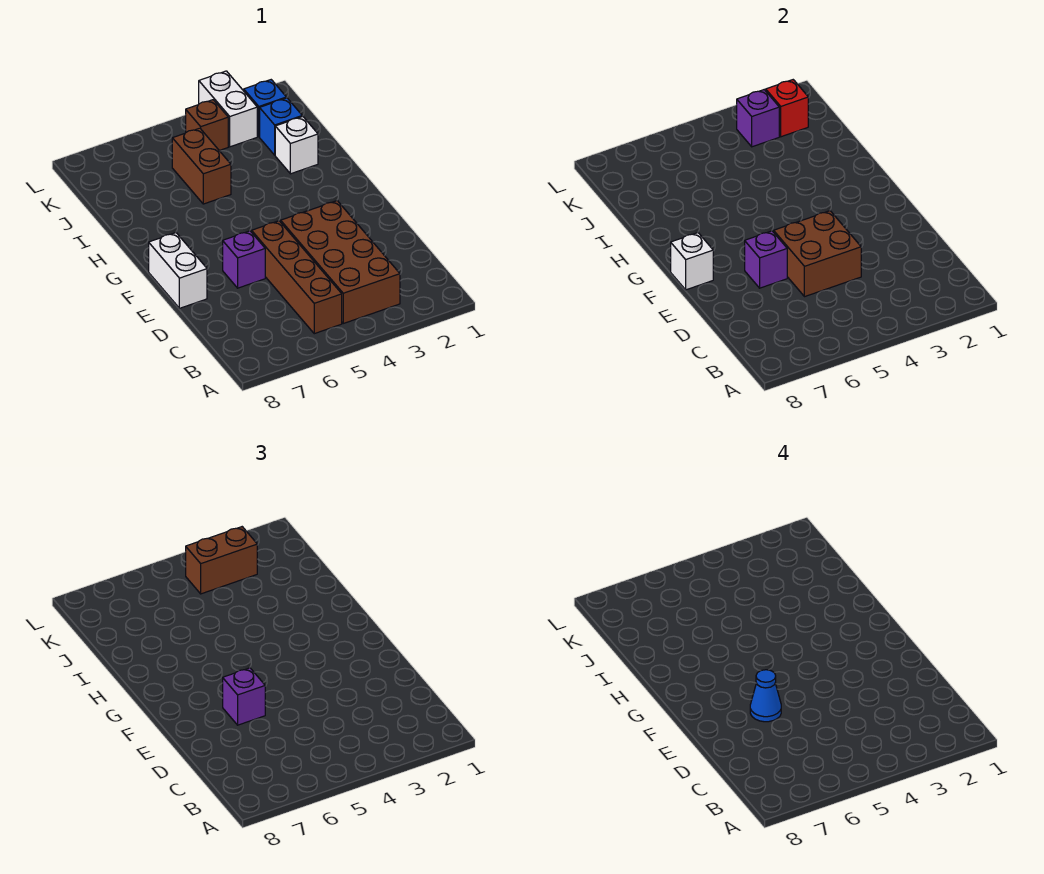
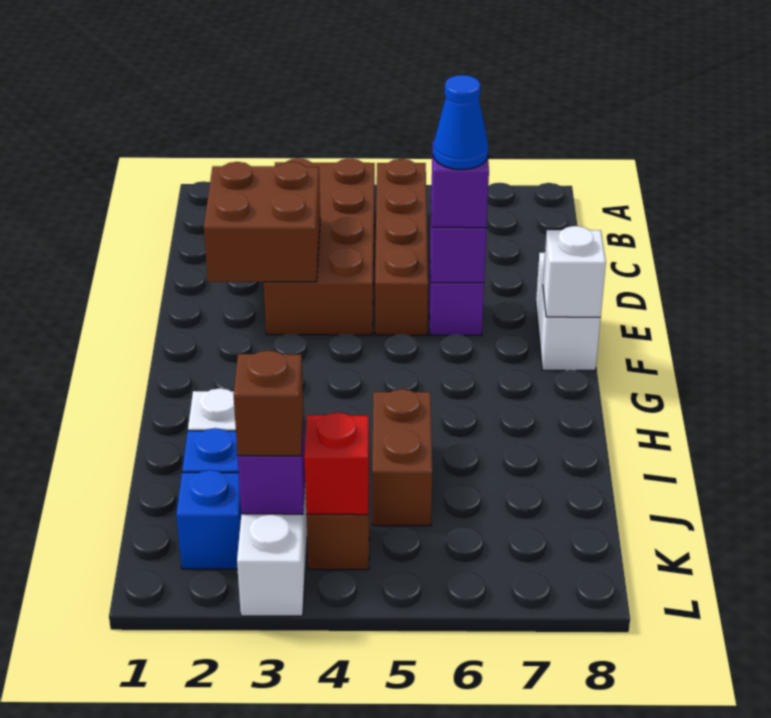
brown 2x2 brick [774,211,861,297] -> brown 2x2 brick moved to [204,162,320,282]
red 1x1 brick [766,80,808,137] -> red 1x1 brick moved to [304,412,369,515]
brown 1x2 brick [186,527,257,594] -> brown 1x1 brick [234,350,304,456]

